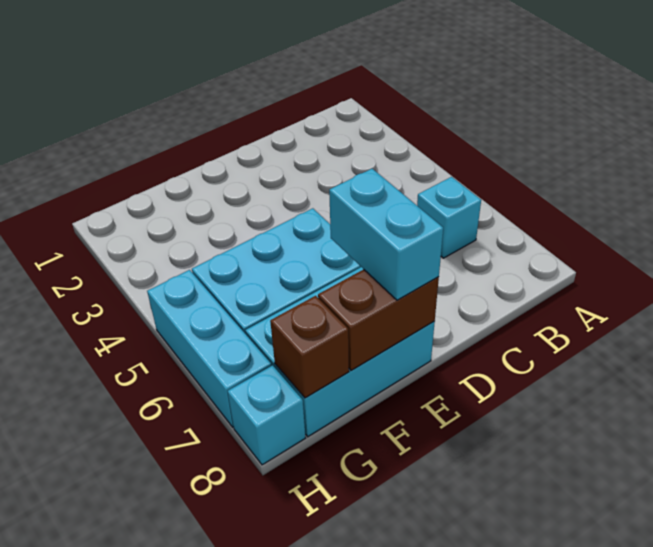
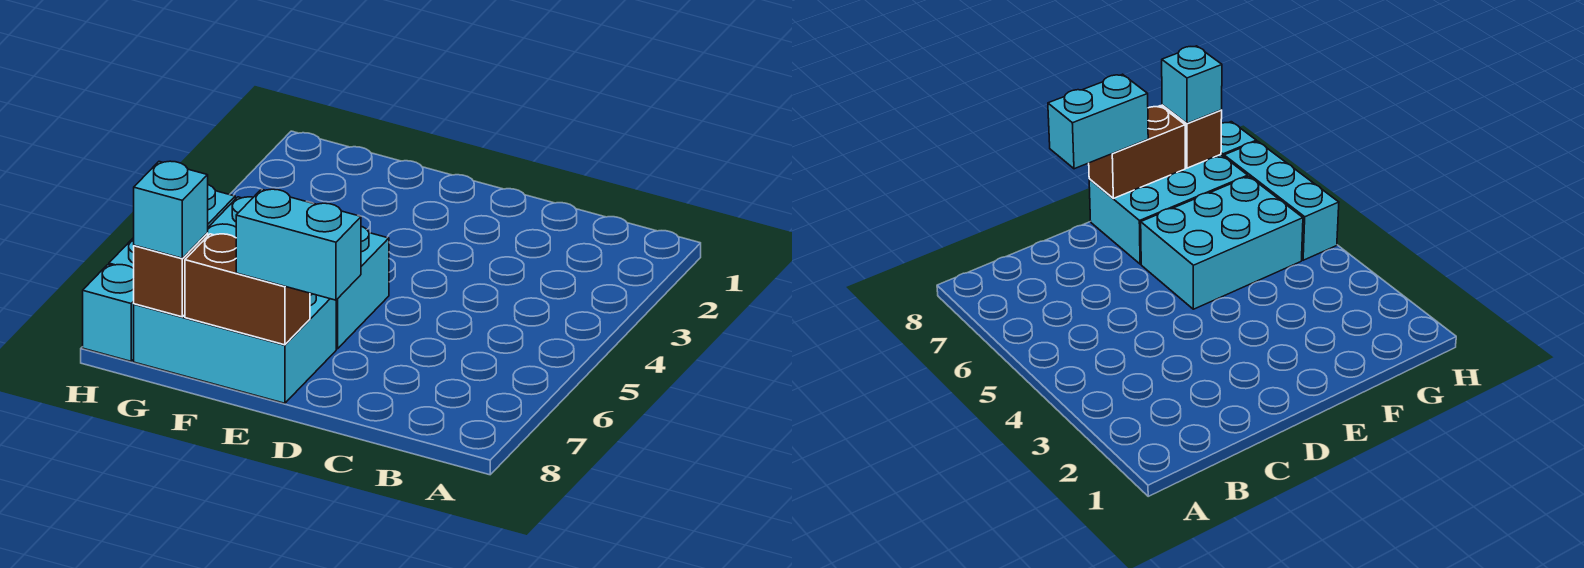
cyan 1x1 brick [417,177,481,258] -> cyan 1x1 brick moved to [134,161,208,258]
cyan 1x2 brick [329,169,443,300] -> cyan 1x2 brick turned to [236,189,361,300]

